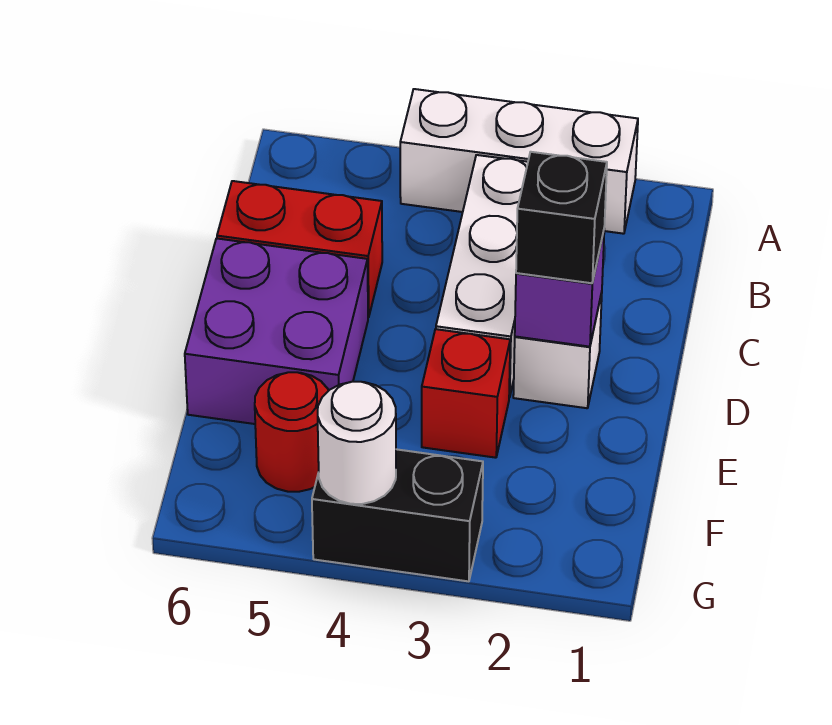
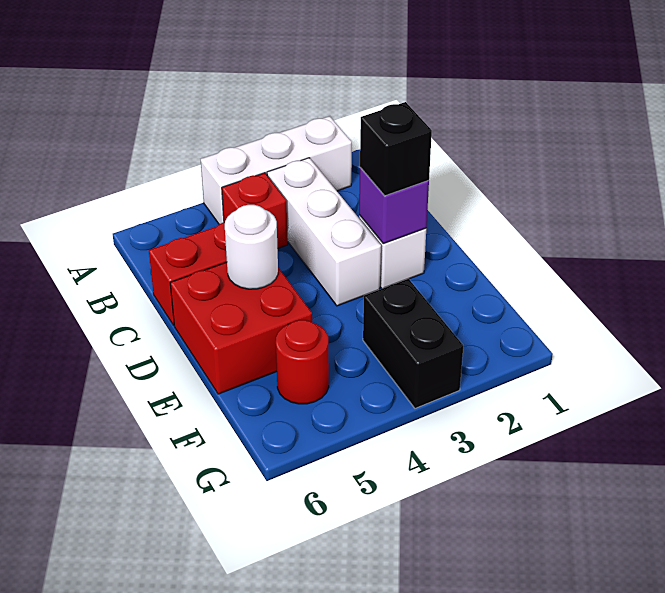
purple 2x2 brick [185,238,368,424] -> red 2x2 brick [170,262,312,394]
red 1x1 brick [422,329,510,458] -> red 1x1 brick moved to [222,173,288,248]
black 1x2 brick [312,449,483,581] -> black 1x2 brick turned to [363,279,463,408]
white 1x1 round brick [318,382,396,504] -> white 1x1 round brick moved to [225,205,278,289]

